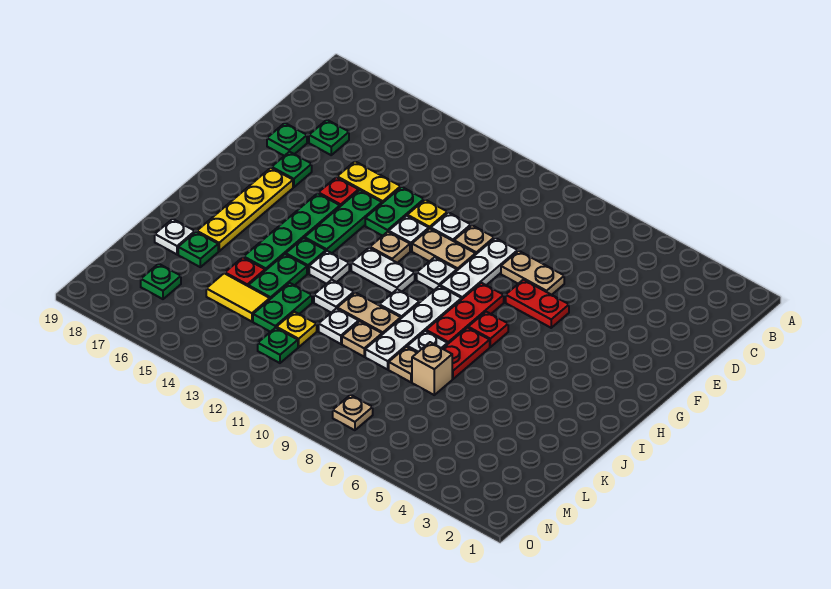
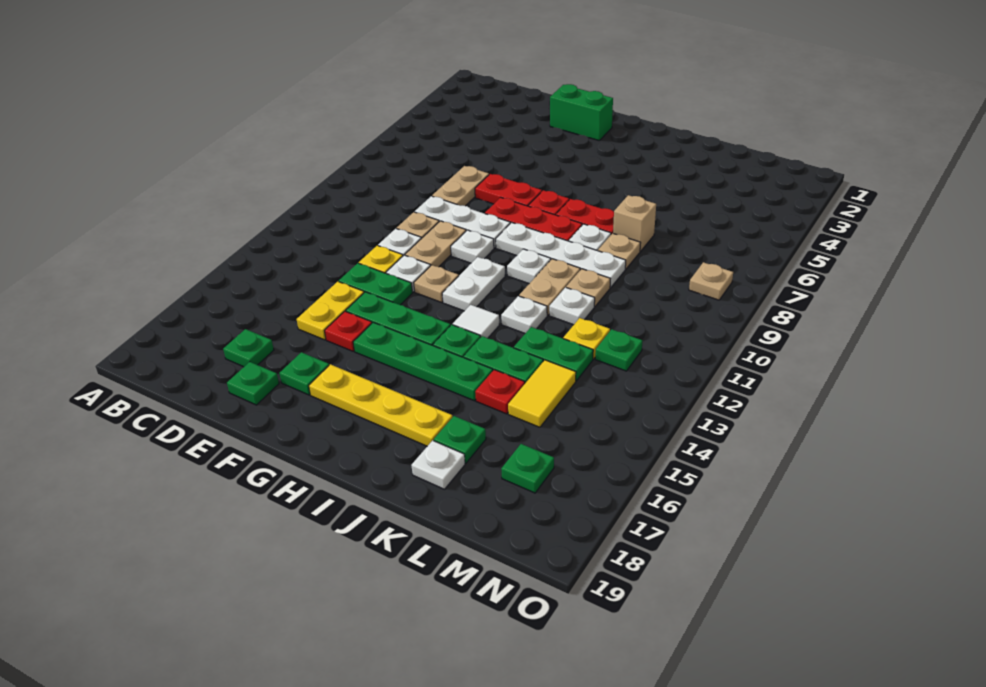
none -> green 1x2 brick [550,84,613,140]
red 1x2 plate [506,280,569,328] -> red 1x2 plate turned to [475,174,542,206]
white 1x1 plate [309,251,349,284] -> white 1x1 tile [453,305,499,338]

